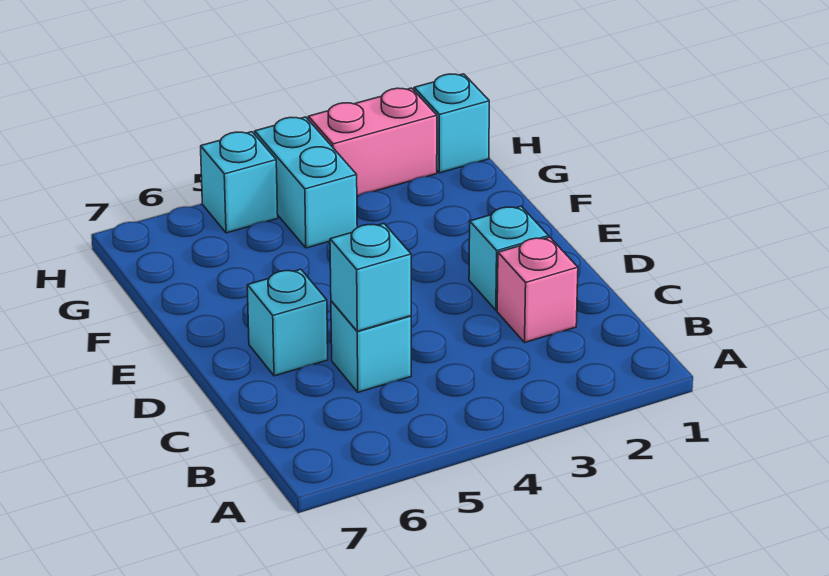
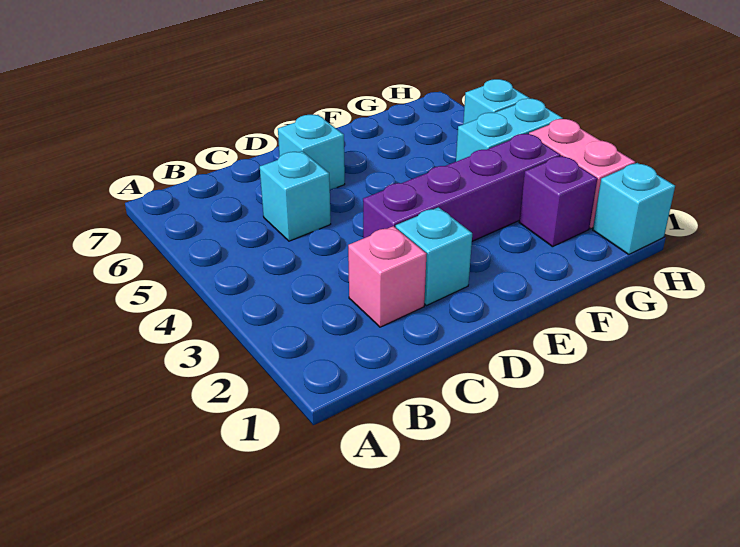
cyan 1x1 brick [330,224,411,331] -> none
none -> purple 1x4 brick [363,134,560,241]
none -> purple 1x1 brick [519,156,597,247]

